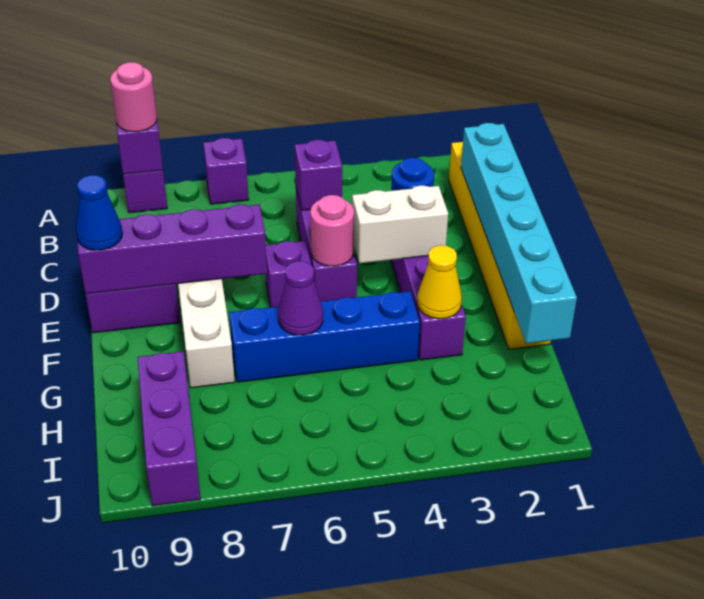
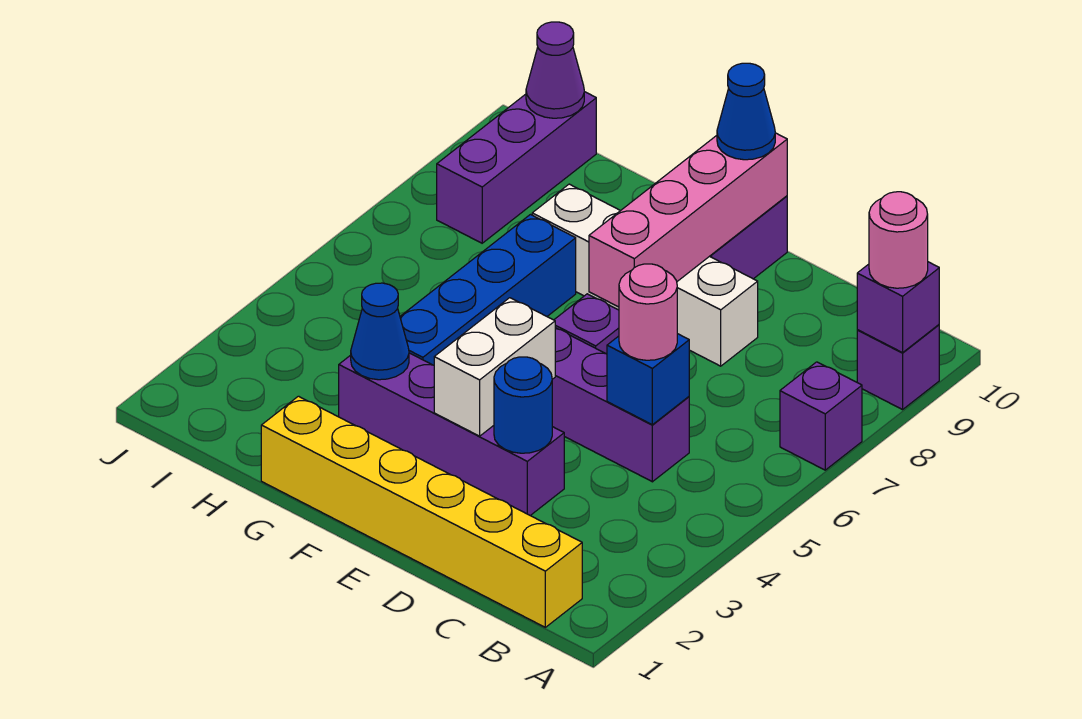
cyan 1x6 brick [461,123,577,344] -> none
purple 1x1 brick [295,140,342,210] -> blue 1x1 brick [607,334,689,425]
pink 1x1 round brick [311,195,354,266] -> pink 1x1 round brick moved to [619,264,677,360]
purple 1x4 brick [77,204,267,294] -> pink 1x4 brick [589,133,787,307]
yellow 1x1 cone [417,245,462,319] -> blue 1x1 cone [351,283,409,380]
purple 1x1 cone [278,261,323,335] -> purple 1x1 cone moved to [526,22,584,118]
purple 1x3 brick [137,351,201,506] -> purple 1x3 brick turned to [437,92,596,243]

